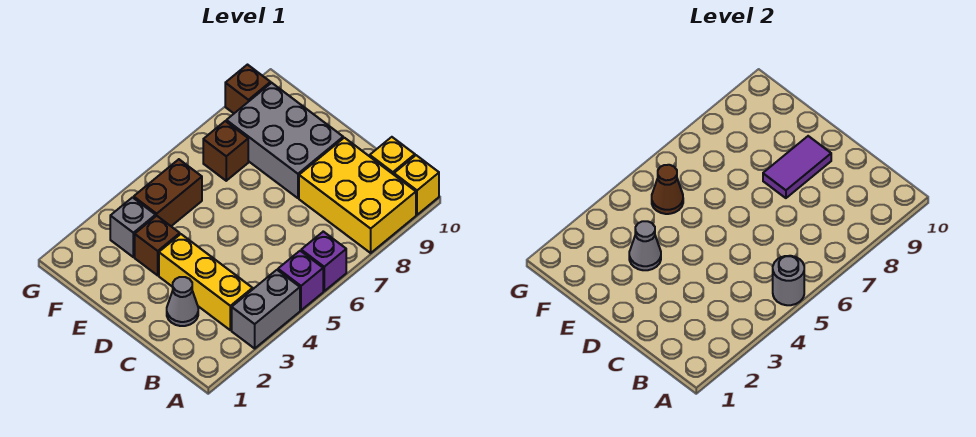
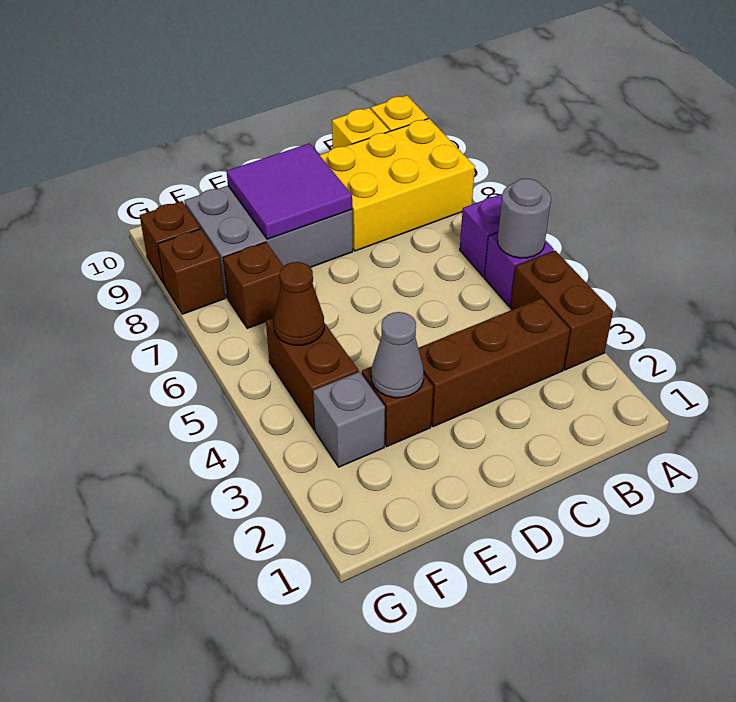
grey 1x2 brick [232,270,300,348] -> brown 1x2 brick [510,251,613,370]
yellow 1x3 brick [159,234,253,330] -> brown 1x3 brick [418,298,570,427]
grey 1x1 cone [167,277,198,326] -> none
purple 1x2 tile [763,136,831,198] -> purple 2x2 tile [226,143,352,239]
none -> brown 1x1 brick [158,229,225,314]

